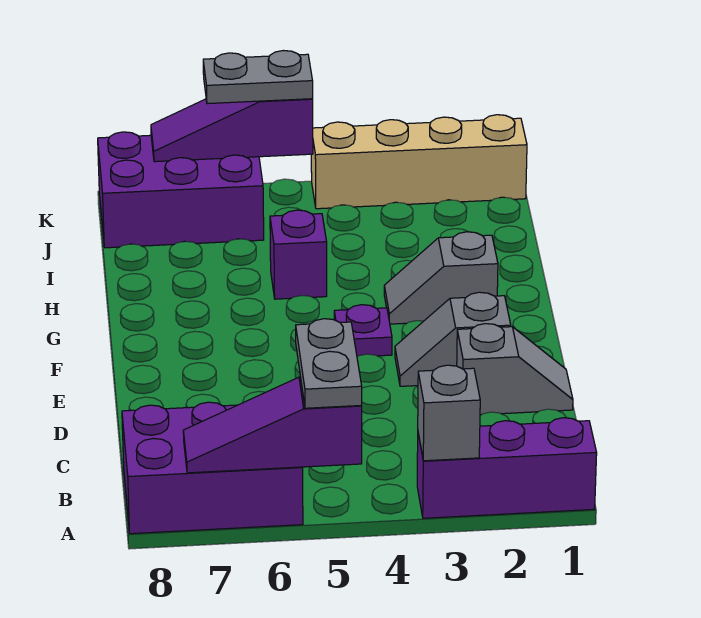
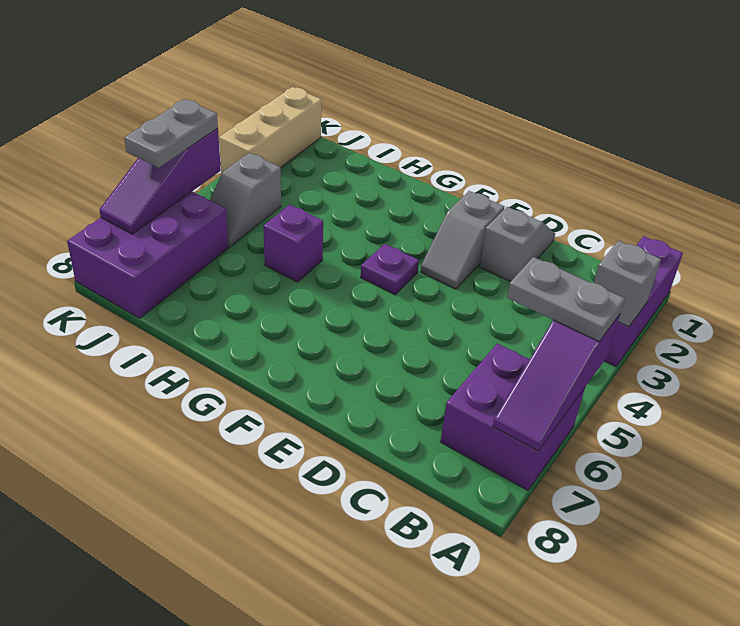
purple 2x3 brick [122,402,303,534] -> purple 2x2 brick [441,343,585,490]
grey 1x2 slope [384,232,498,324] -> grey 1x2 slope moved to [210,153,281,247]
tan 1x4 brick [311,115,527,209] -> tan 1x3 brick [219,87,321,174]

